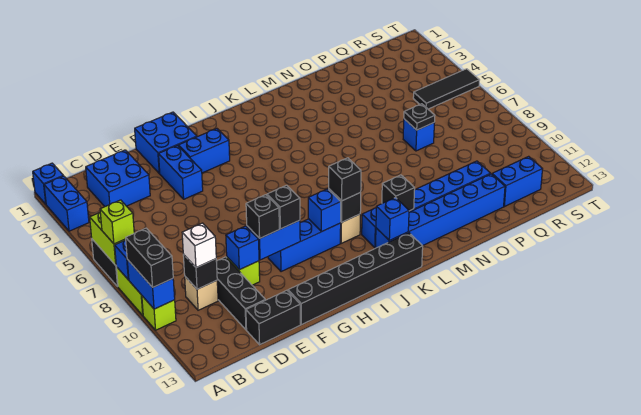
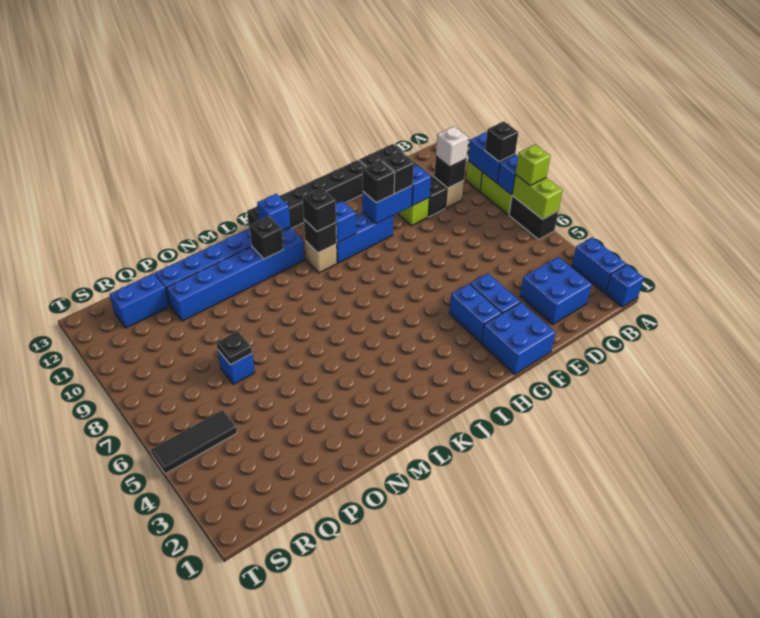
black 1x2 brick [126,228,173,287] -> black 1x1 brick [485,121,518,162]
blue 1x2 brick [179,129,230,173] -> blue 1x2 brick turned to [449,284,502,343]

